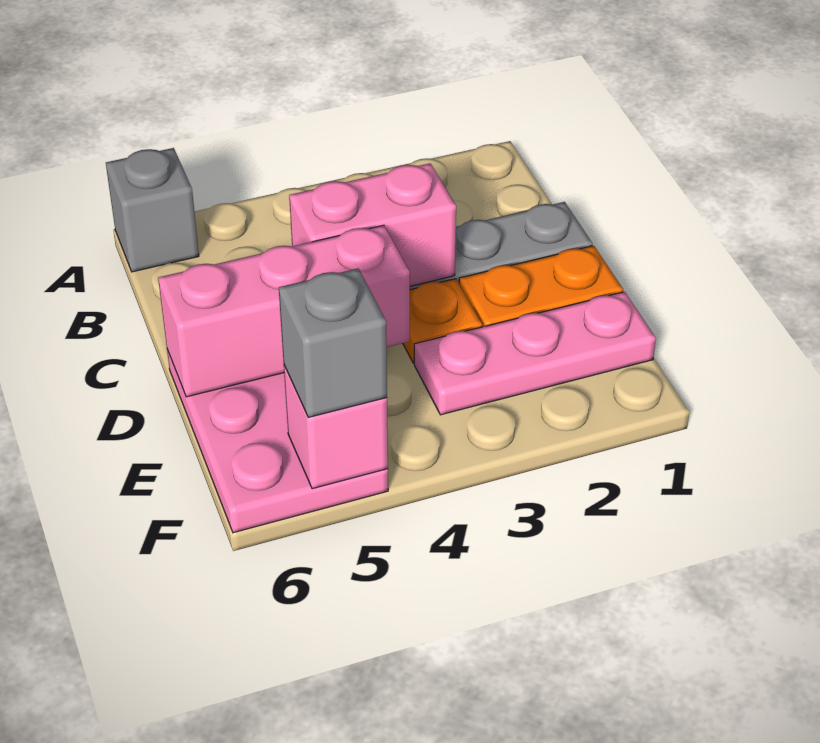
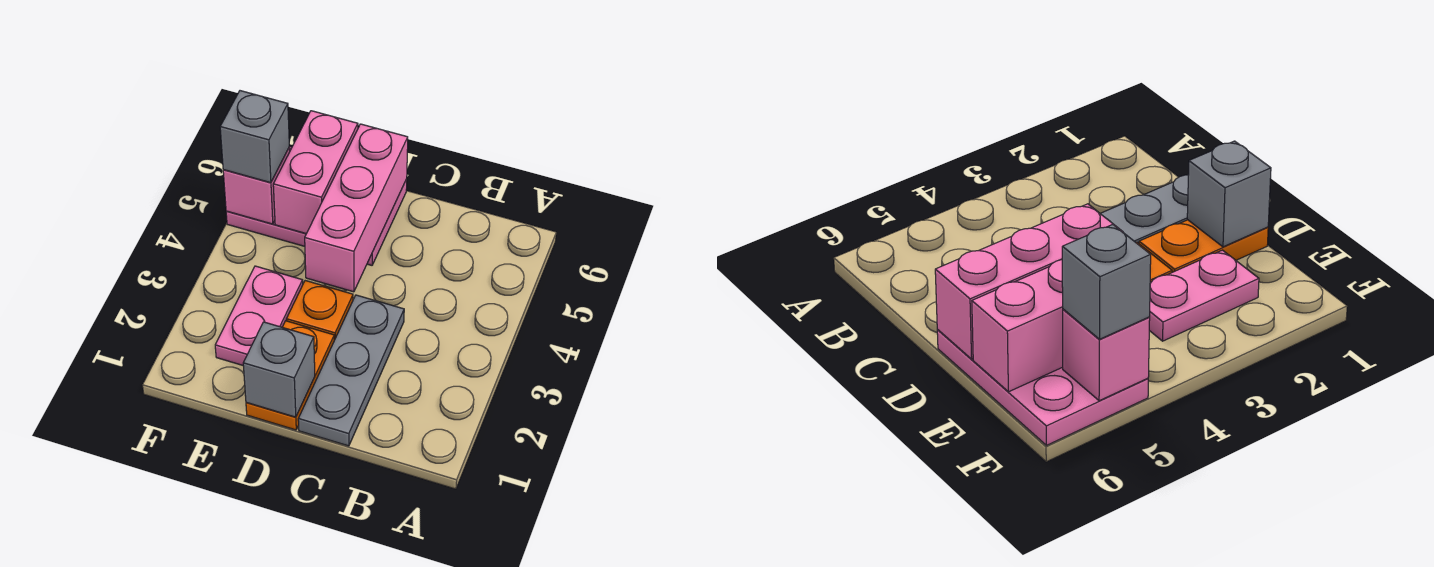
grey 1x1 brick [106,148,199,272] -> grey 1x1 brick moved to [243,322,315,417]
pink 1x2 brick [289,163,456,286] -> pink 1x2 brick moved to [273,111,358,234]
pink 1x3 plate [414,292,656,415] -> pink 1x2 plate [215,266,303,365]

